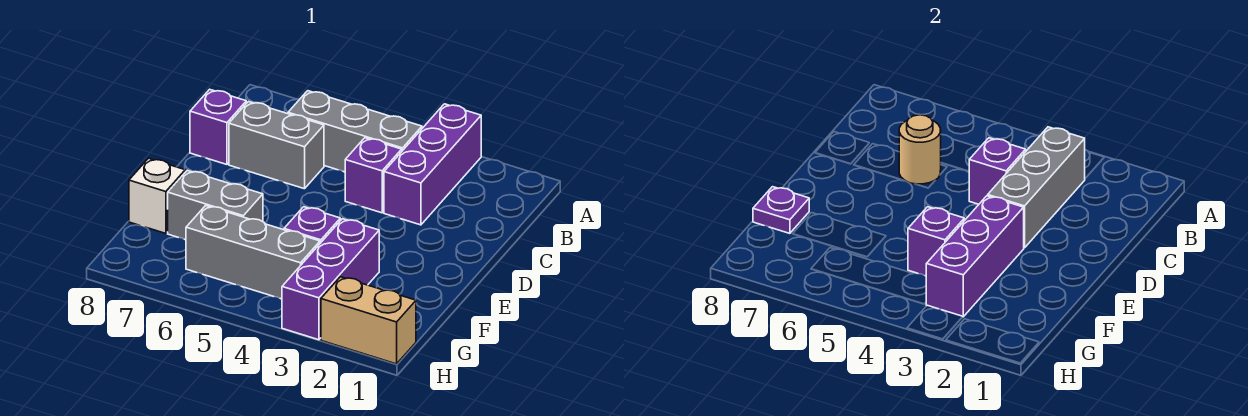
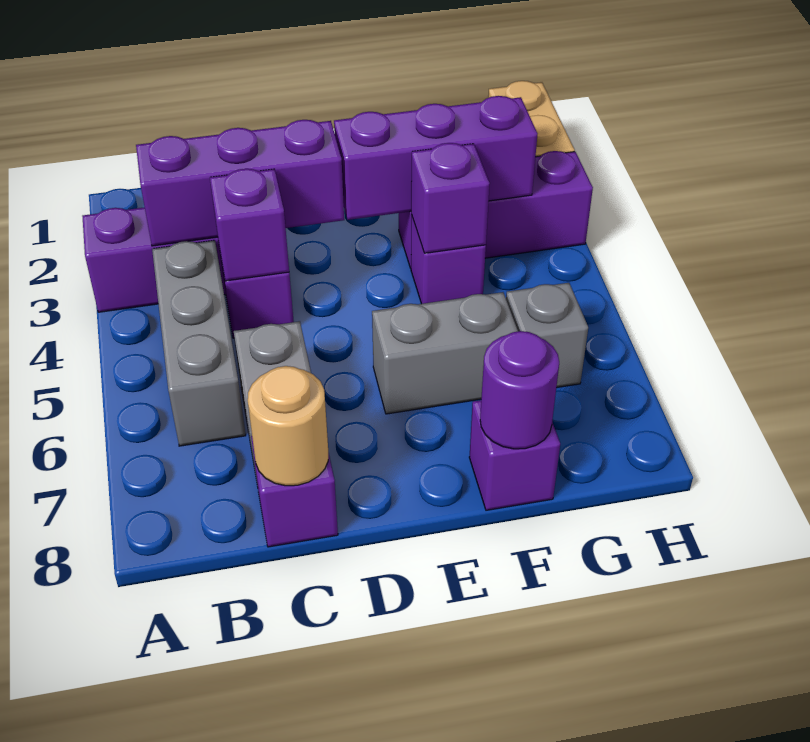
grey 1x3 brick [988,127,1085,248] -> purple 1x3 brick [136,120,344,246]
tan 1x1 round brick [899,115,941,184] -> tan 1x1 round brick moved to [248,366,328,486]
grey 1x2 brick [168,170,263,240] -> grey 1x2 brick turned to [372,292,518,414]
white 1x1 brick [129,158,185,233] -> purple 1x1 brick [469,400,560,510]
purple 1x1 plate [753,187,809,233] -> purple 1x1 round brick [480,331,559,449]
grey 1x3 brick [186,205,320,299] -> grey 1x1 brick [506,283,588,388]

